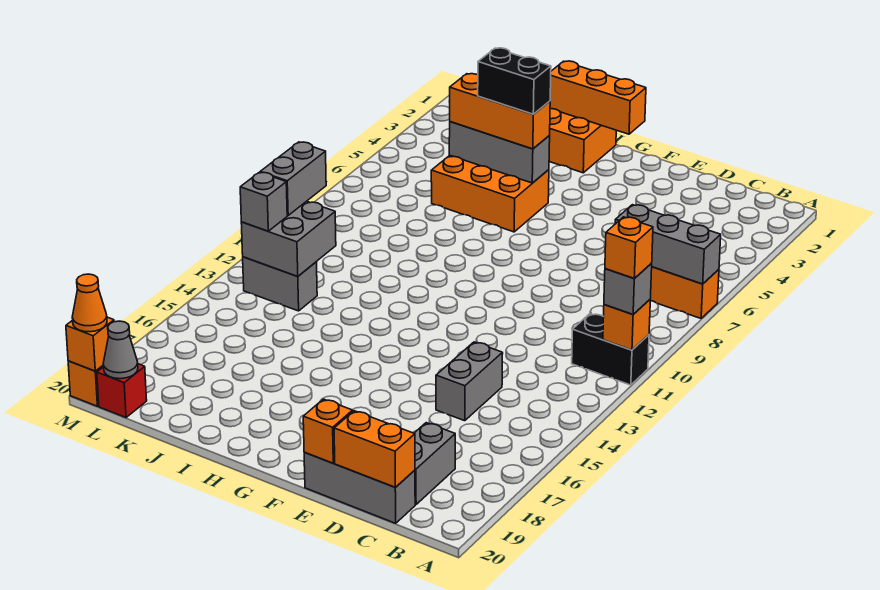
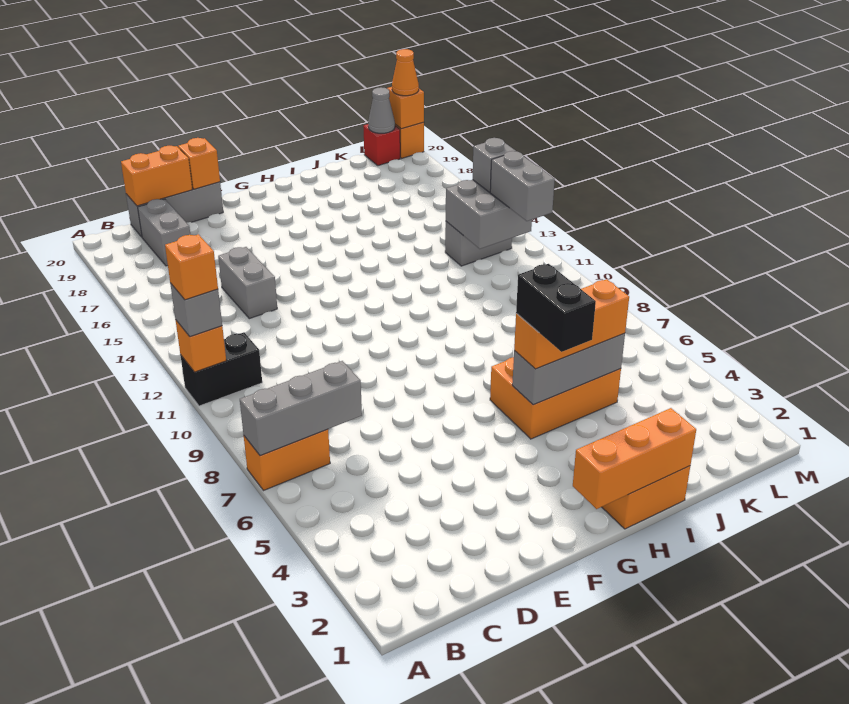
black 1x2 brick [478,48,551,114] -> black 1x2 brick turned to [516,264,596,352]

